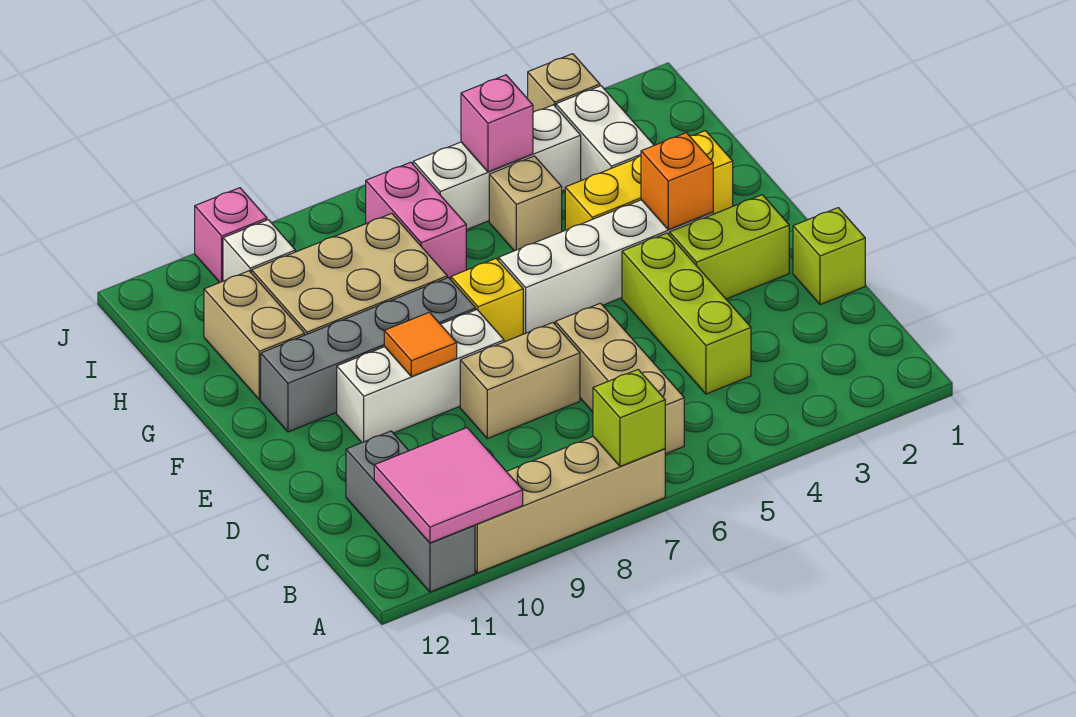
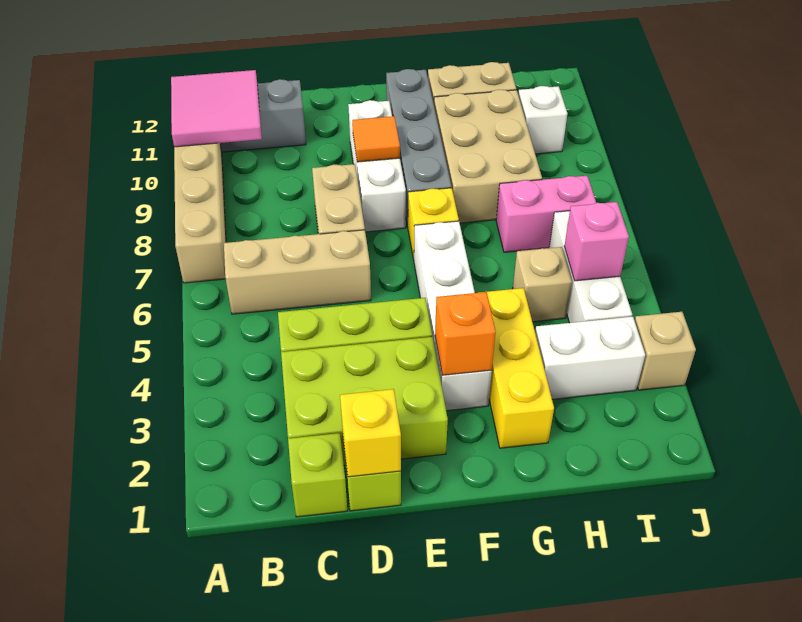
lime 1x1 brick [593,370,665,466] -> lime 1x1 brick moved to [288,433,347,517]
none -> yellow 1x1 brick [340,389,401,477]
lime 1x2 brick [670,195,789,299] -> lime 2x3 brick [281,337,448,465]
pink 1x1 brick [195,188,267,282] -> none

